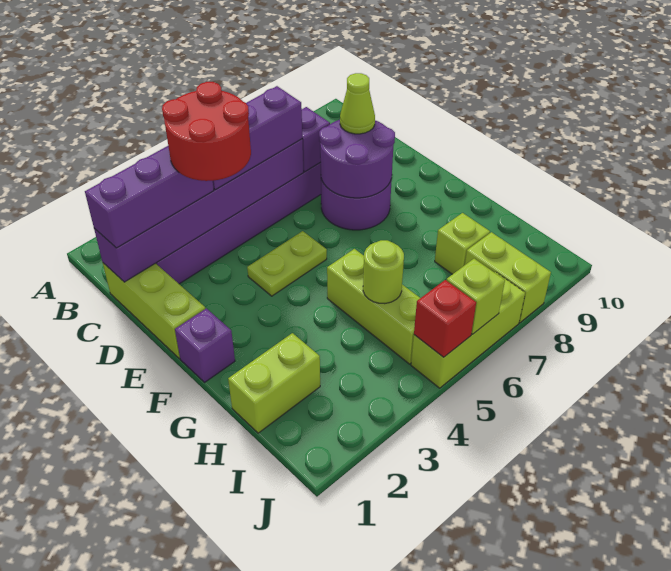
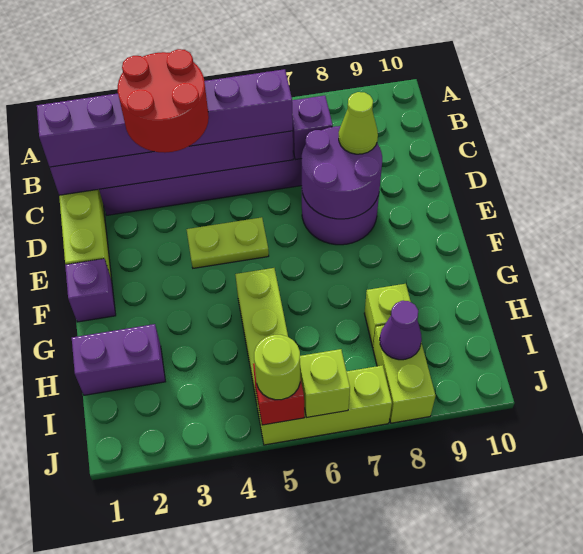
lime 1x2 brick [228,333,320,433] -> purple 1x2 brick [72,324,165,395]
lime 1x1 round brick [363,240,404,304] -> lime 1x1 round brick moved to [254,335,300,400]
none -> purple 1x1 cone [380,301,422,360]

